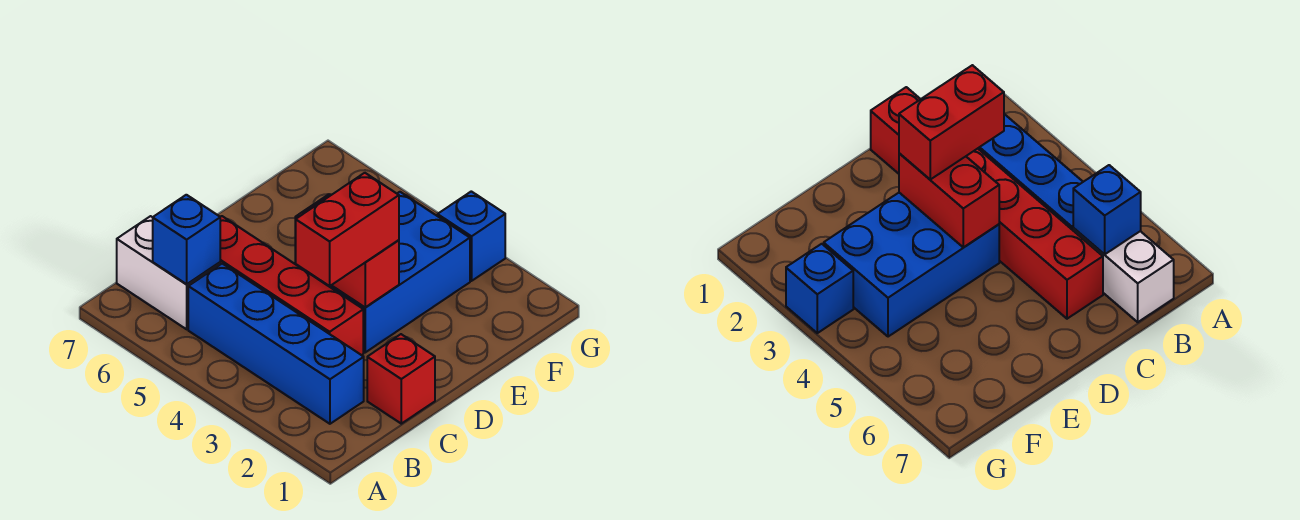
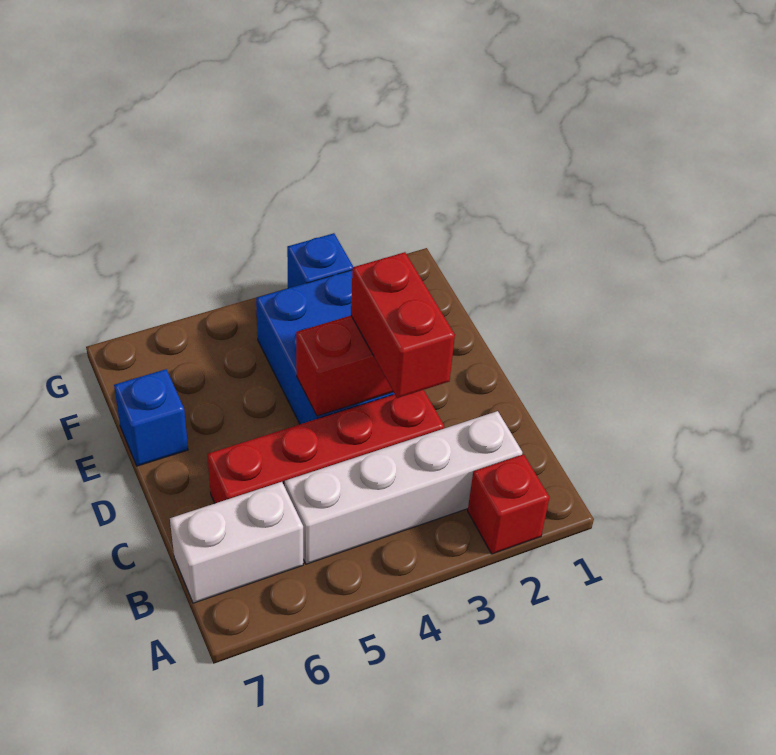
blue 1x4 brick [188,264,364,424] -> white 1x4 brick [285,411,522,564]
blue 1x1 brick [153,195,220,284] -> blue 1x1 brick moved to [114,369,188,466]
red 1x1 brick [367,334,435,424] -> red 1x1 brick moved to [468,454,550,554]

